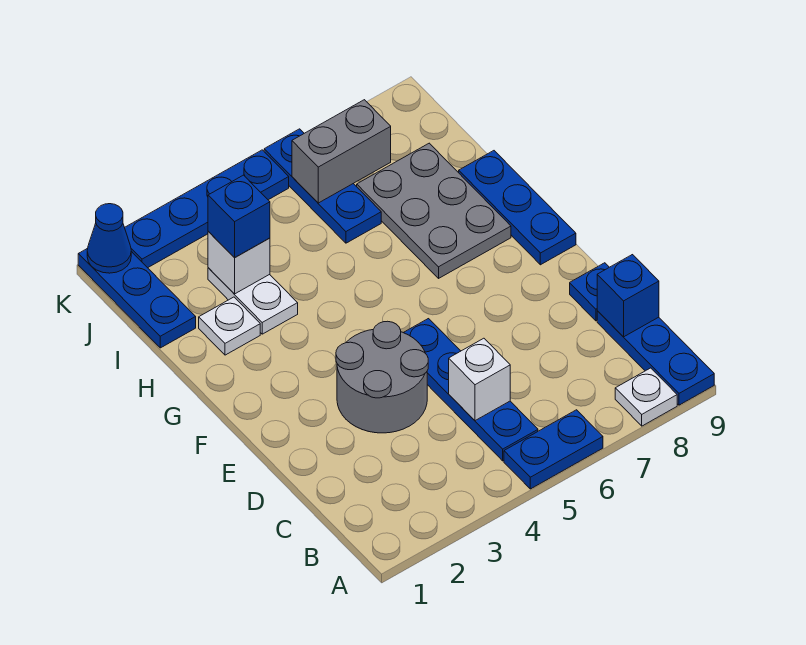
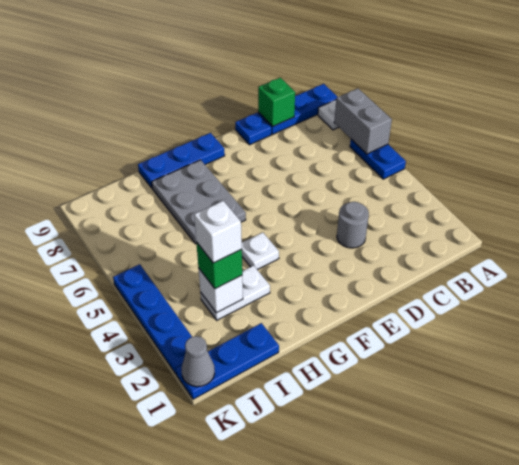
blue 1x4 plate [404,319,538,461] -> none
white 1x1 brick [449,338,510,421] -> white 1x1 brick moved to [194,201,242,263]
blue 1x1 brick [597,255,659,337] -> green 1x1 brick [258,78,295,126]
grey 2x2 round brick [336,321,428,433] -> grey 1x1 round brick [337,202,369,248]
grey 2x3 plate [357,143,511,278] -> grey 2x3 plate turned to [152,160,246,244]
white 1x1 plate [199,297,260,355] -> white 1x1 plate moved to [241,232,279,270]
blue 1x1 brick [208,175,270,258] -> green 1x1 brick [196,242,242,289]
blue 1x3 plate [264,129,381,243] -> none
grey 1x2 brick [292,100,391,203] -> grey 1x2 brick moved to [334,88,392,154]
blue 1x1 cone [87,204,131,273] -> grey 1x1 cone [182,336,215,387]

